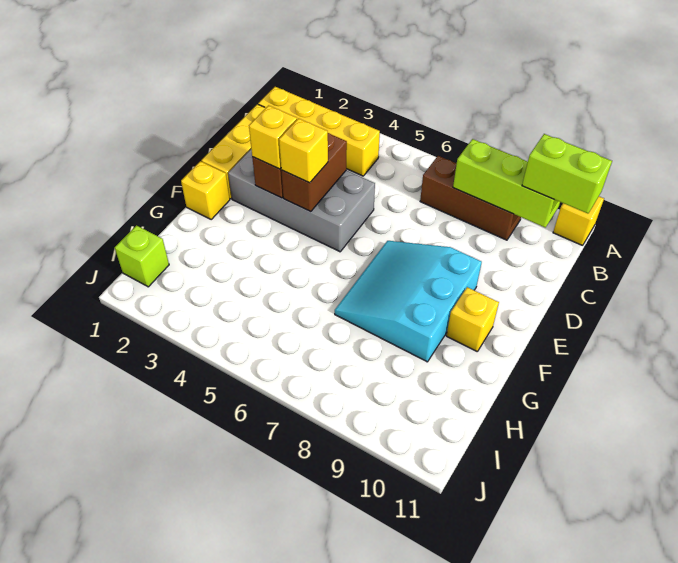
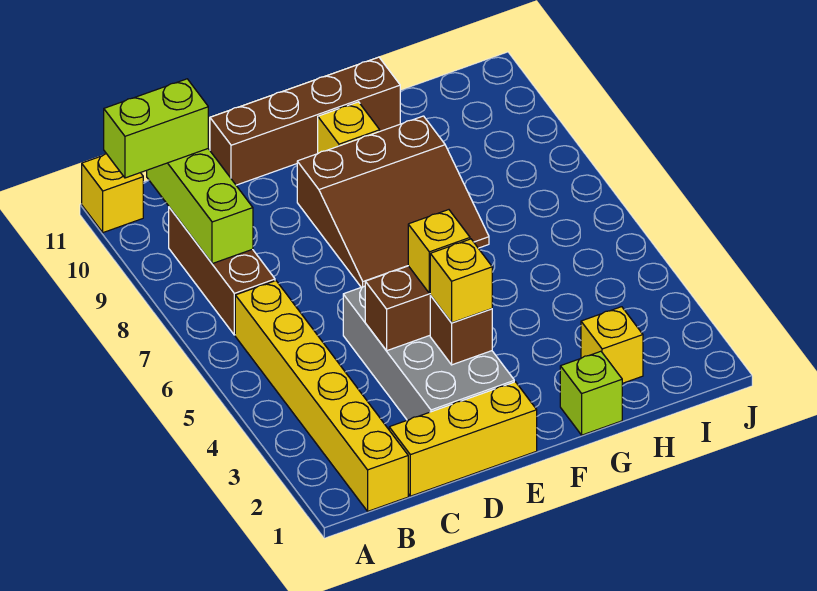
yellow 1x4 brick [258,87,380,176] -> yellow 1x6 brick [235,281,408,511]
lime 1x2 brick [522,134,612,213] -> lime 1x2 brick turned to [104,79,208,178]
none -> brown 1x4 brick [210,57,400,185]
cyan 3x3 slope [335,241,482,362] -> brown 3x3 slope [297,116,489,287]
yellow 1x1 brick [181,161,230,219] -> yellow 1x1 brick moved to [581,307,643,383]
lime 1x1 brick [115,225,169,287] -> lime 1x1 brick moved to [560,351,622,435]

